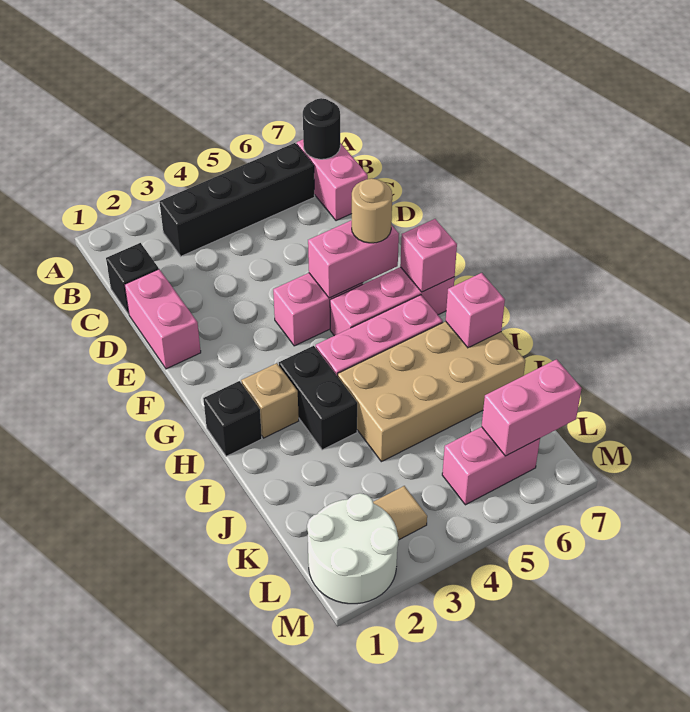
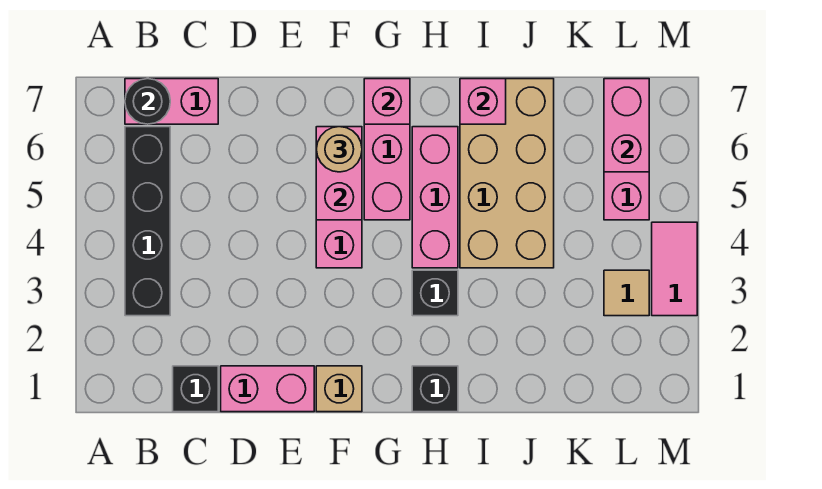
tan 1x1 brick [241,363,299,438] -> tan 1x1 brick moved to [316,366,362,412]
black 1x2 brick [279,346,357,450] -> black 1x1 brick [412,270,458,316]
white 2x2 round brick [307,493,399,604] -> none
none -> pink 1x2 tile [652,222,697,316]

